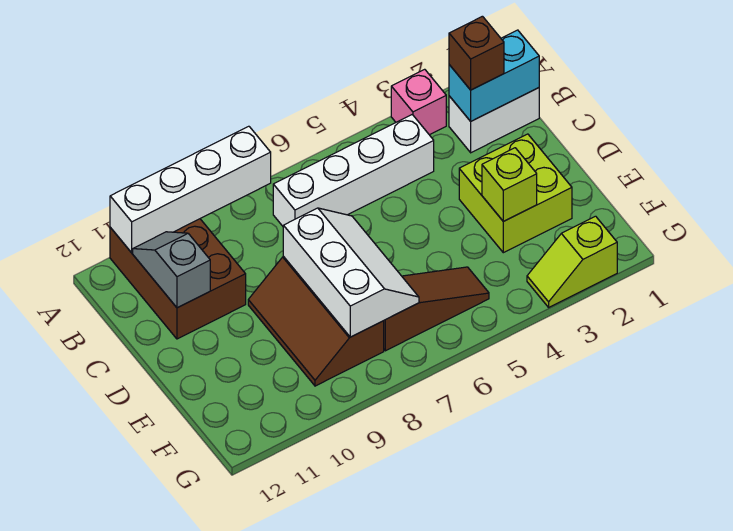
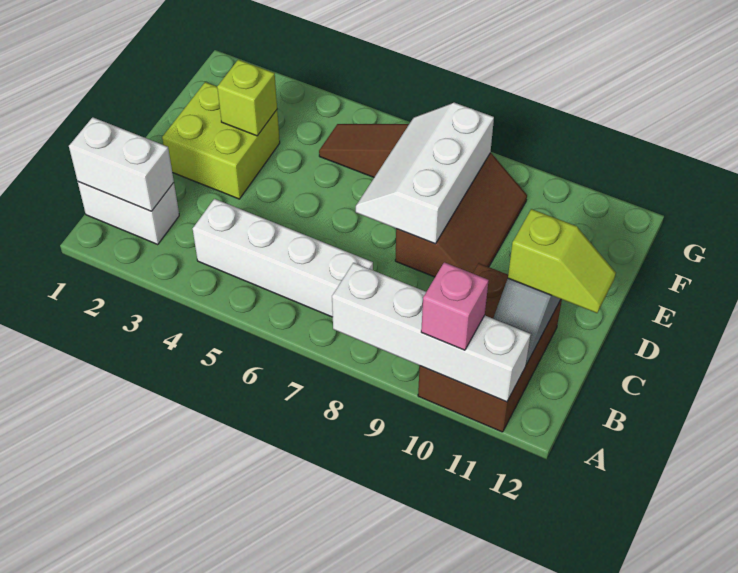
pink 1x1 brick [391,69,446,135] -> pink 1x1 brick moved to [421,262,489,350]
cyan 1x2 brick [449,30,539,121] -> white 1x2 brick [69,117,174,211]
brown 1x1 brick [449,16,504,90] -> none
lime 1x2 slope [527,216,617,307] -> lime 1x2 slope moved to [508,209,616,313]

